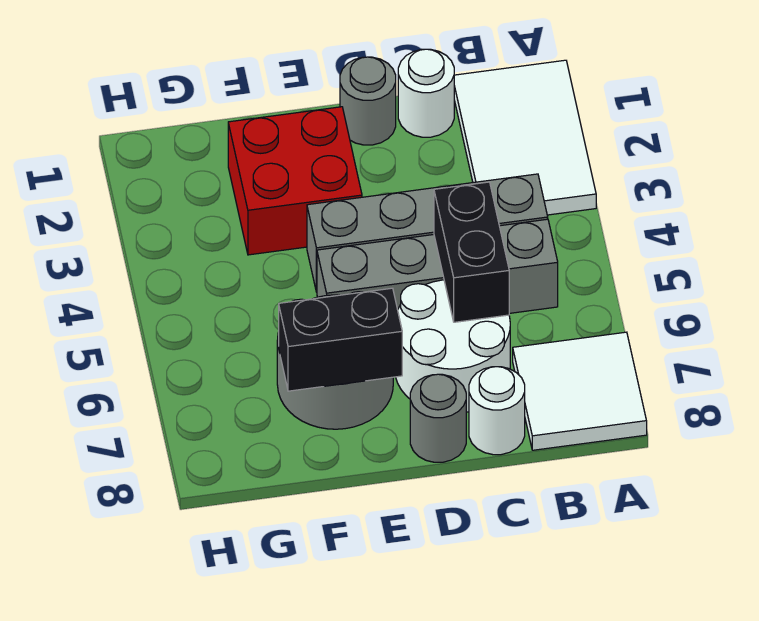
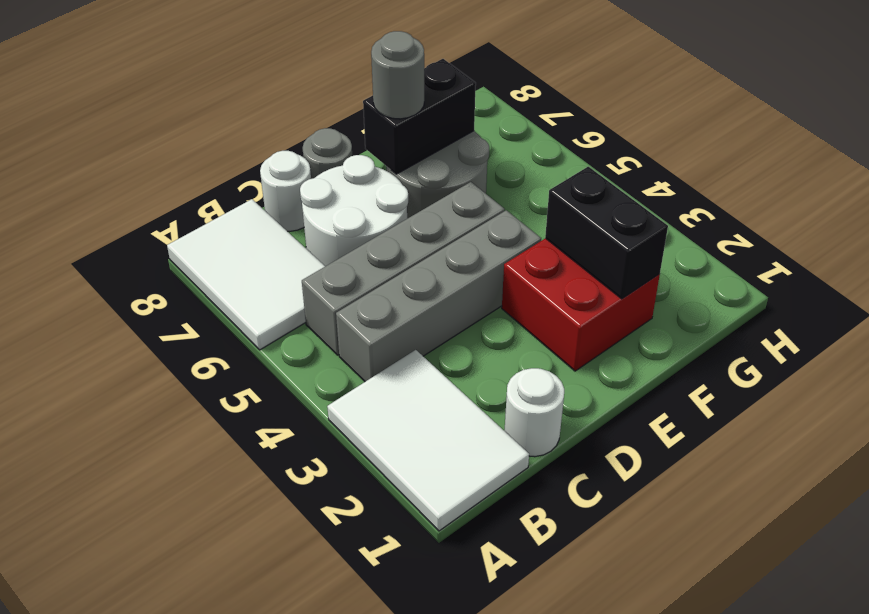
white 2x2 tile [513,332,647,450] -> white 2x3 tile [167,199,325,350]
black 1x2 brick [434,182,509,322] -> black 1x2 brick moved to [545,167,668,299]
grey 1x1 round brick [340,57,396,145] -> grey 1x1 round brick moved to [371,31,424,119]

